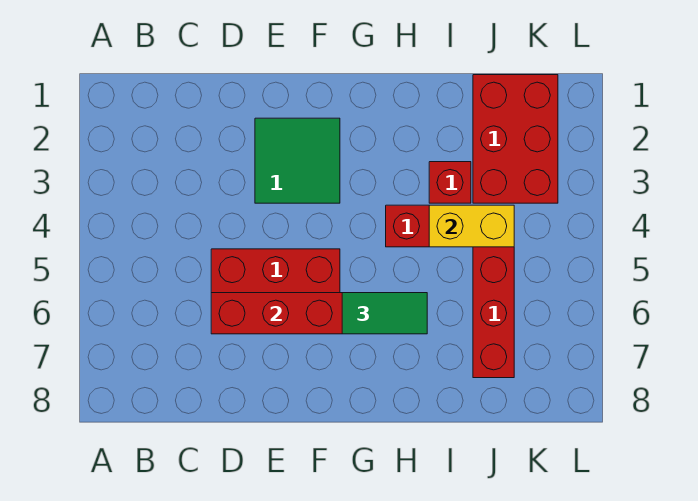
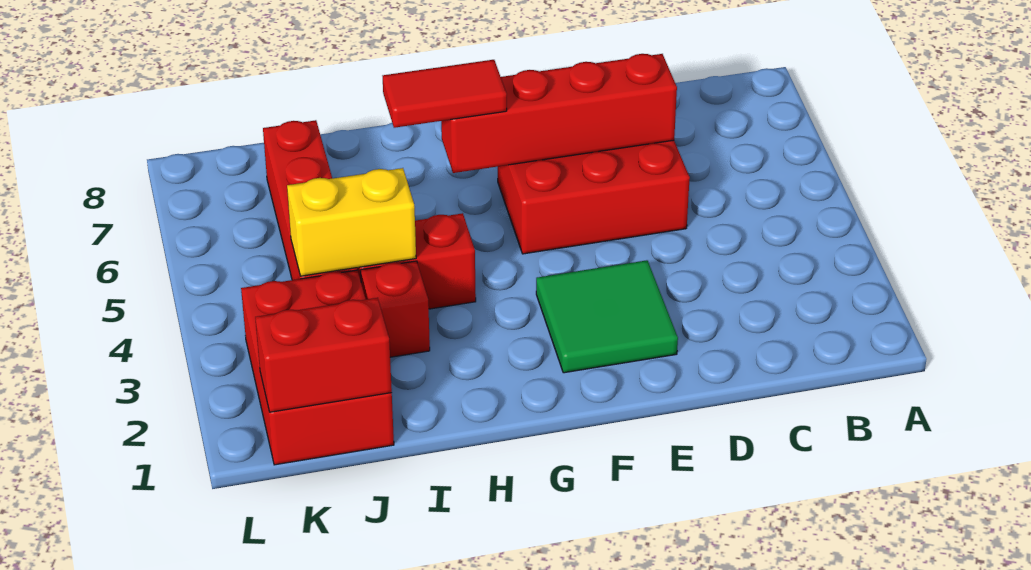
green 1x2 tile [342,293,427,334] -> red 1x2 tile [383,60,507,128]
none -> red 1x2 brick [255,298,392,412]

